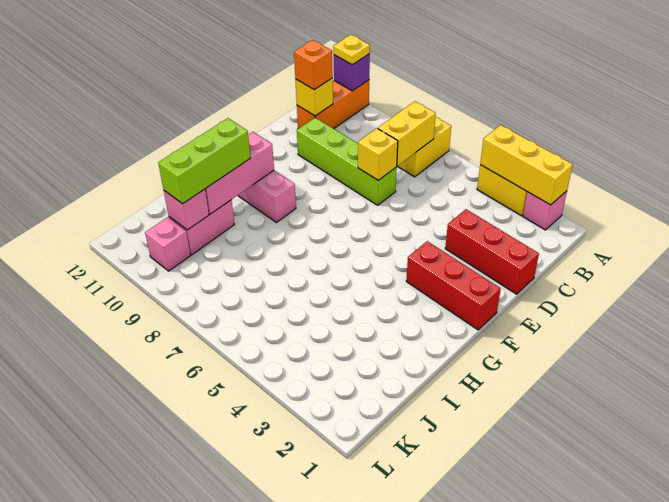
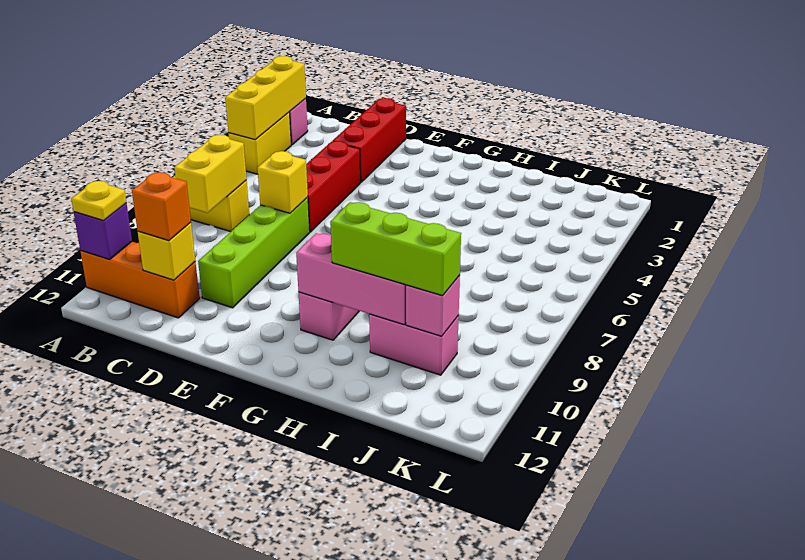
yellow 1x2 brick [378,101,436,166] -> yellow 1x2 brick turned to [174,135,247,213]
red 1x3 brick [406,241,501,330] -> red 1x3 brick moved to [306,141,360,232]
pink 1x1 brick [145,217,191,271] -> none

